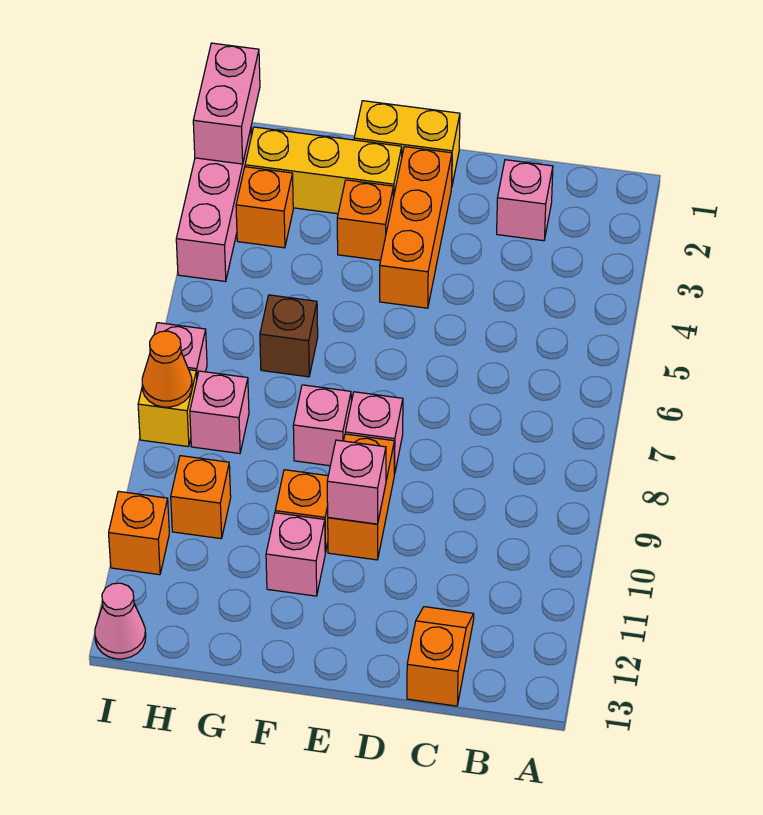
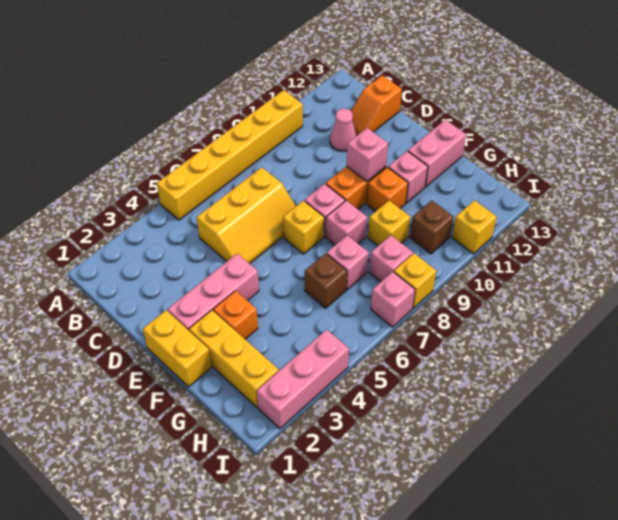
none -> yellow 1x6 brick [157,90,303,220]
pink 1x1 brick [497,160,553,241] -> pink 1x1 brick moved to [327,235,369,290]
none -> yellow 2x3 slope [197,167,296,264]
orange 1x3 brick [380,147,452,308] -> pink 1x3 brick [168,254,259,330]
none -> yellow 1x1 brick [283,201,324,254]
none -> yellow 1x1 brick [368,201,410,246]
orange 1x1 brick [236,167,293,248] -> none
orange 1x1 brick [171,456,231,539] -> brown 1x1 brick [410,200,453,254]
pink 1x2 brick [193,43,260,164] -> pink 1x2 brick moved to [408,120,466,187]
orange 1x1 cone [142,331,192,407] -> none
orange 1x1 brick [109,491,169,575] -> yellow 1x1 brick [452,200,497,254]
pink 1x1 cone [95,583,146,659] -> pink 1x1 cone moved to [330,109,356,151]

